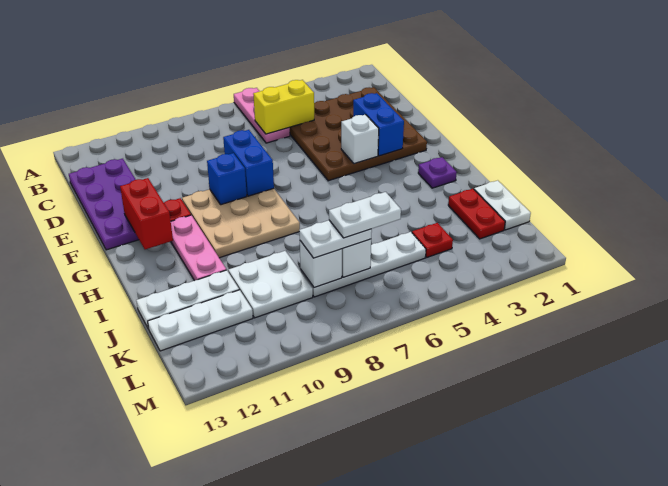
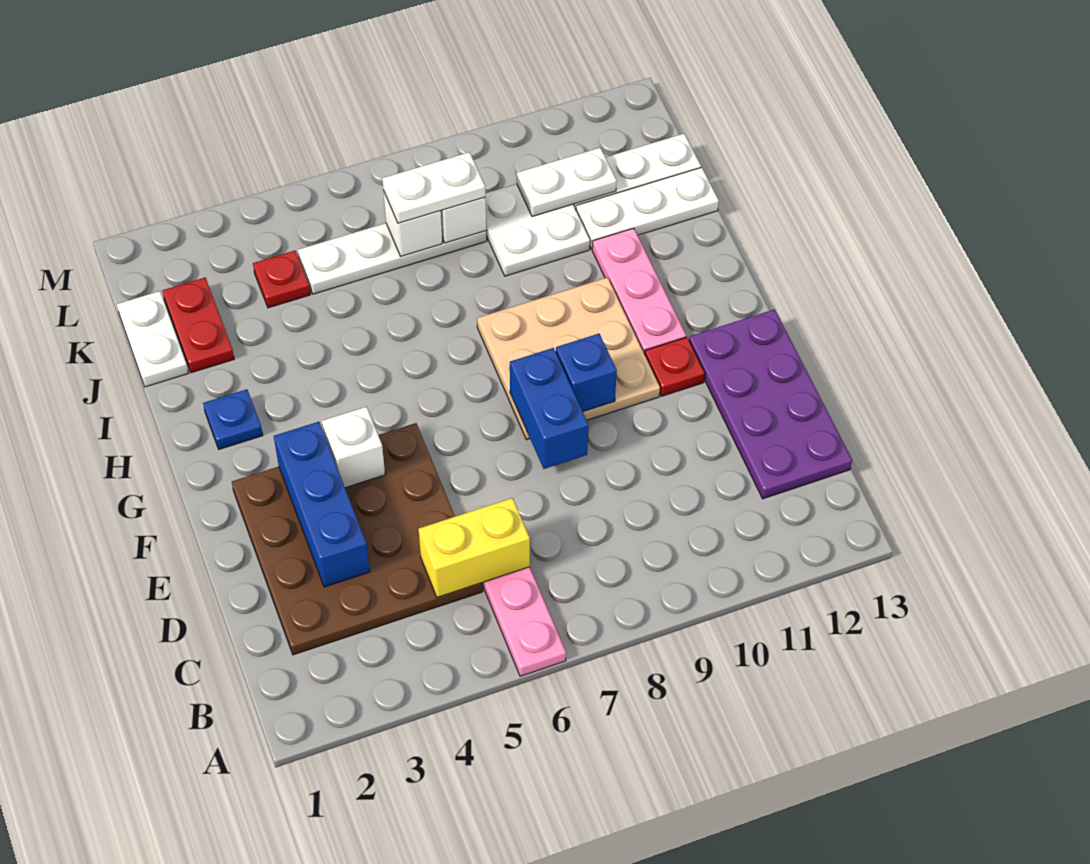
blue 1x2 brick [353,93,404,156] -> blue 1x3 brick [274,422,370,587]
red 1x2 brick [120,178,173,249] -> none
purple 1x1 plate [418,157,457,188] -> blue 1x1 plate [203,389,263,449]
white 1x2 plate [329,192,401,238] -> white 1x2 plate moved to [516,148,617,217]

